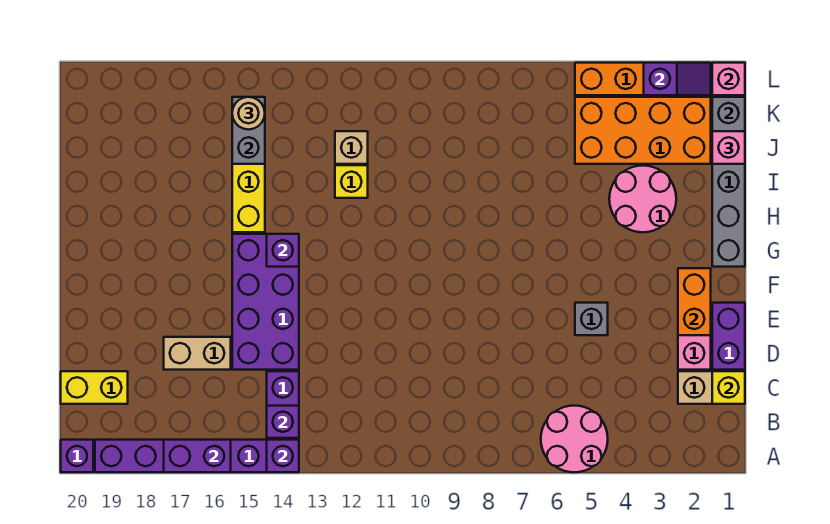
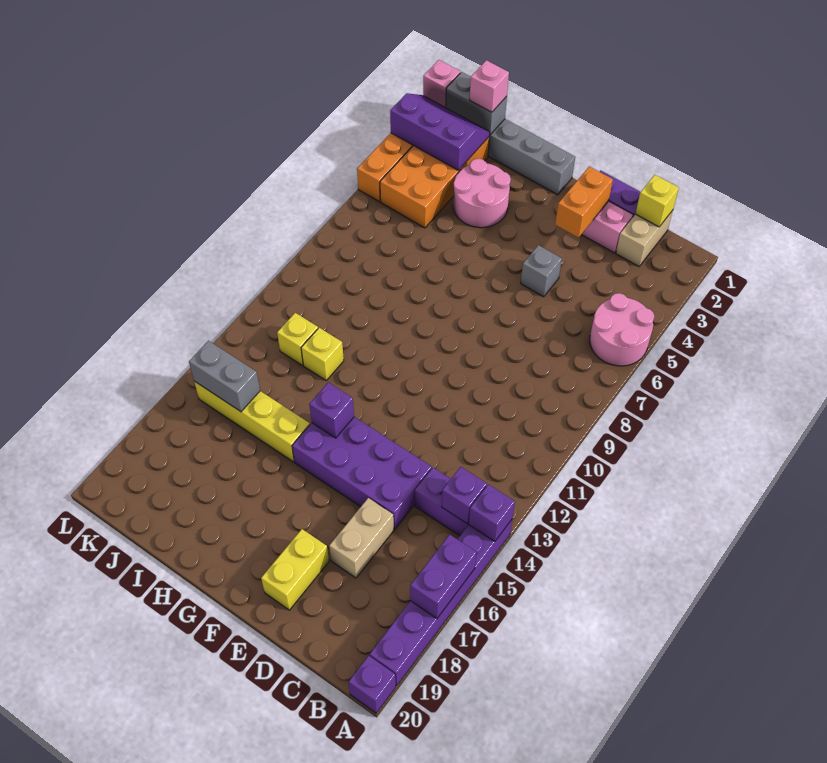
yellow 1x2 brick [61,371,128,404] -> yellow 1x2 brick moved to [261,529,329,610]
orange 1x2 brick [678,268,711,335] -> orange 1x2 brick turned to [555,167,613,238]
tan 1x1 brick [335,131,368,164] -> yellow 1x1 brick [277,313,318,365]
tan 1x1 round brick [232,97,265,130] -> none
purple 1x2 slope [644,63,711,95] -> purple 2x3 slope [390,93,490,170]

